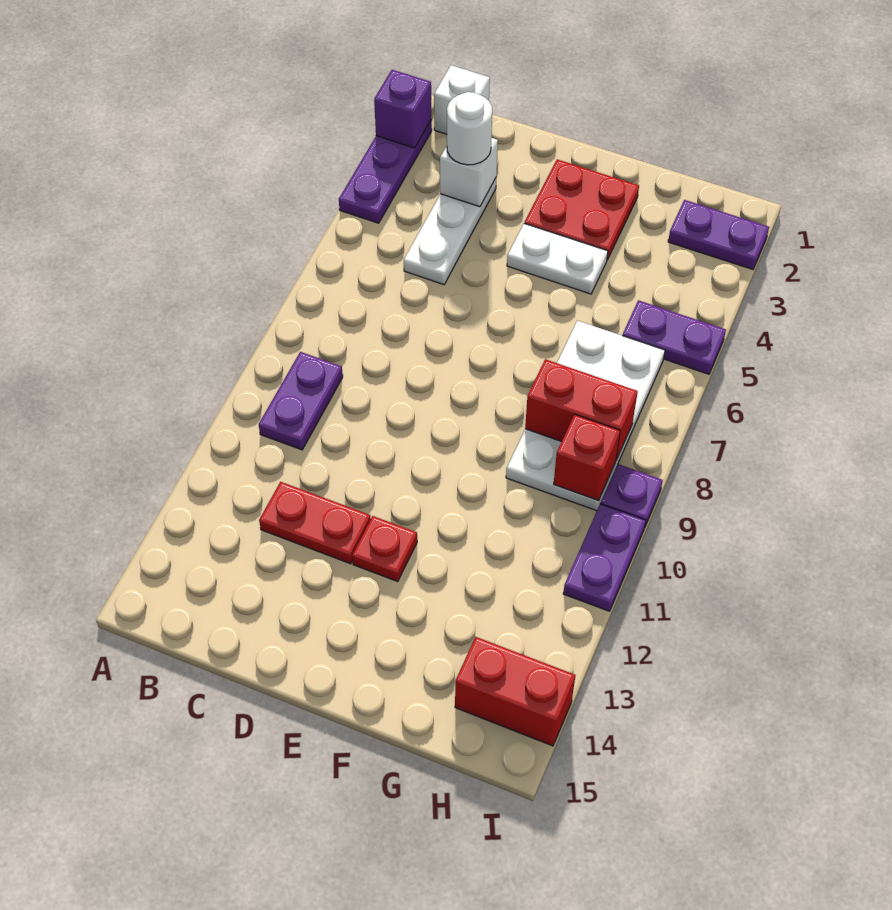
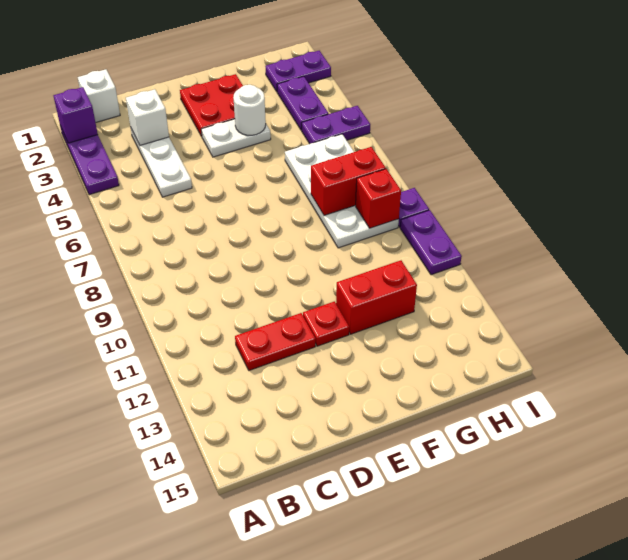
purple 1x2 plate [259,352,343,450] -> purple 1x2 plate moved to [277,76,328,130]
white 1x1 round brick [447,92,492,165] -> white 1x1 round brick moved to [233,85,266,135]
red 1x2 brick [455,637,575,746] -> red 1x2 brick moved to [336,260,417,334]

